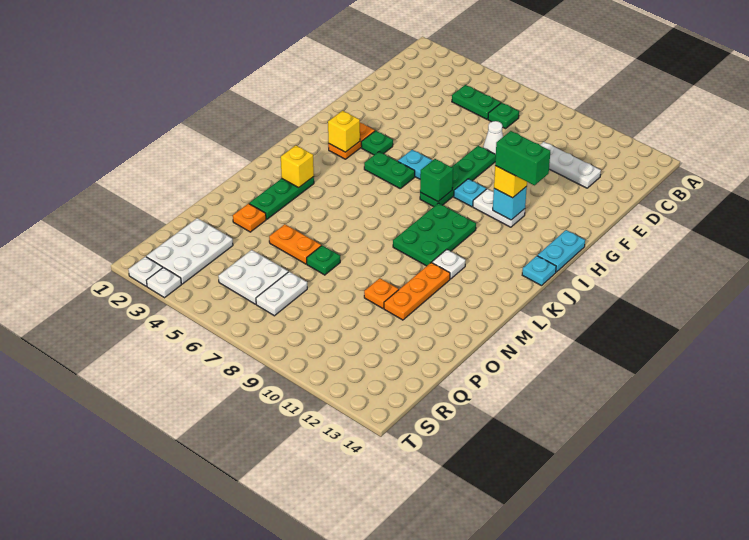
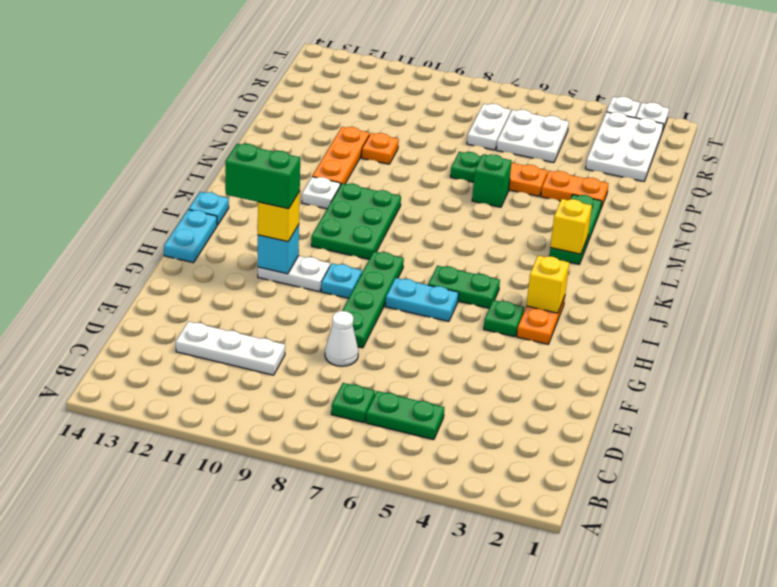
green 1x1 brick [420,159,453,202] -> green 1x1 brick moved to [472,154,512,207]
orange 1x1 plate [233,203,266,232] -> orange 1x2 plate [541,171,608,208]

